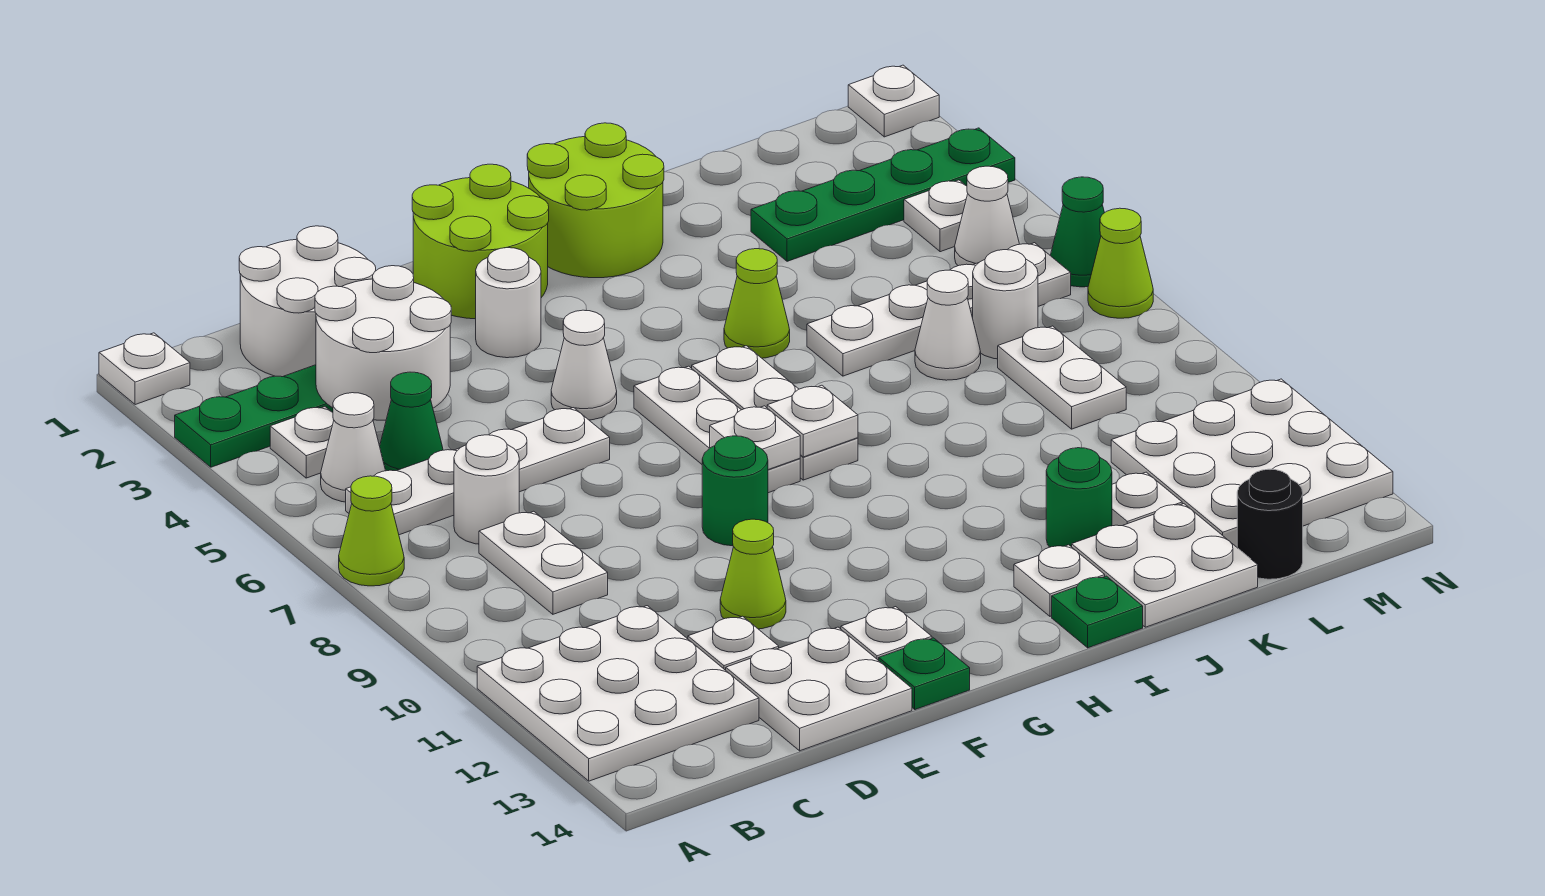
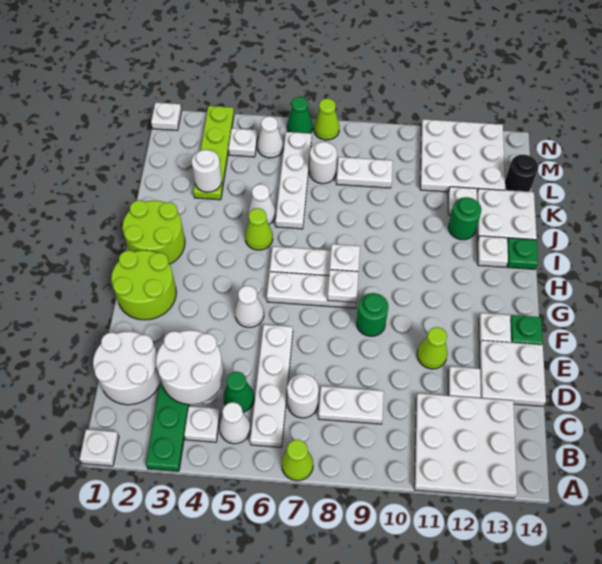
white 1x1 round brick [476,248,541,358] -> white 1x1 round brick moved to [192,150,222,192]
green 1x4 plate [751,128,1015,261] -> lime 1x4 plate [193,106,234,200]
white 1x1 cone [915,270,981,380] -> white 1x1 cone moved to [248,184,276,224]

